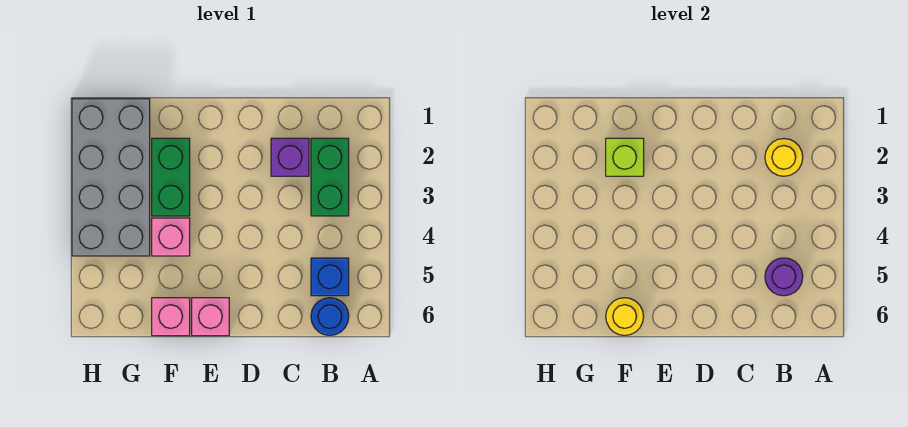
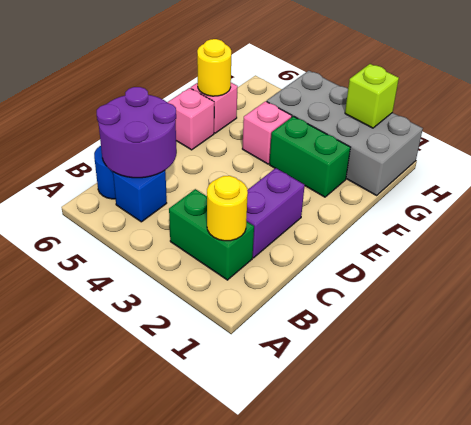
purple 1x1 round brick [765,258,803,296] -> purple 2x2 round brick [97,87,176,178]
purple 1x1 brick [271,138,309,176] -> purple 1x2 brick [246,168,305,258]
lime 1x1 brick [606,138,644,176] -> lime 1x1 brick moved to [345,64,399,128]

